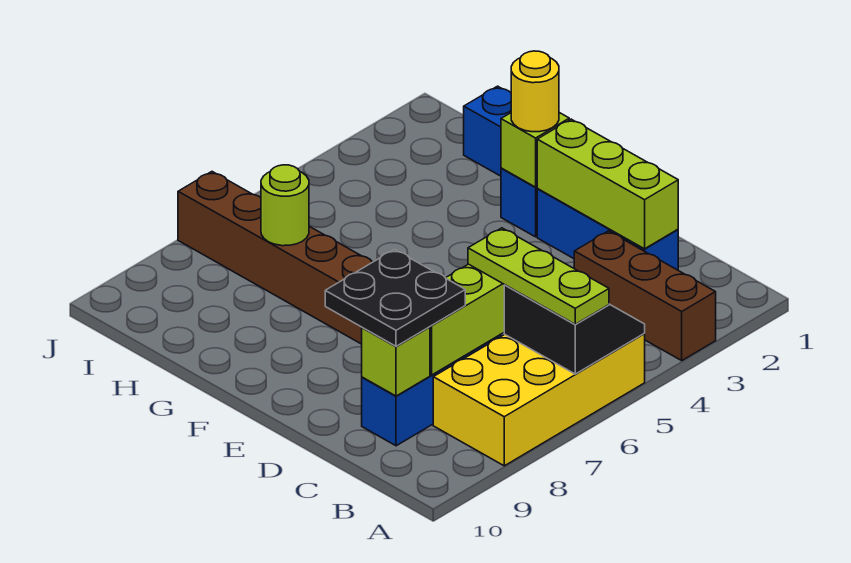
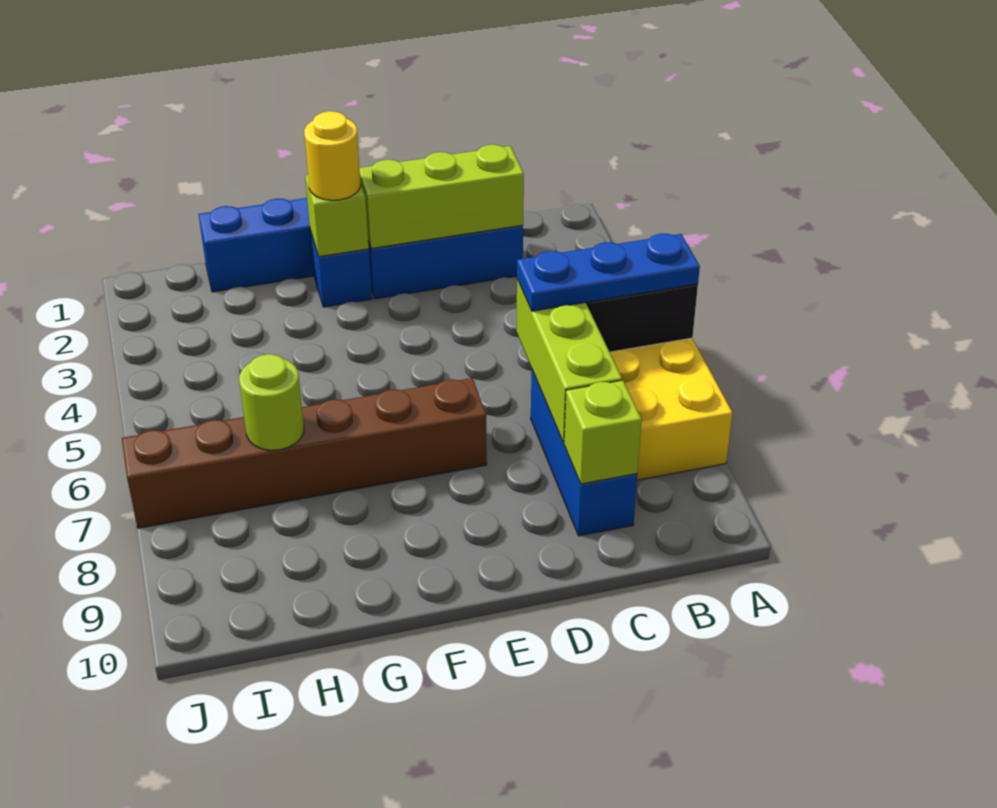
brown 1x3 brick [574,231,716,360] -> none
lime 1x3 plate [468,228,609,324] -> blue 1x3 plate [517,233,700,311]
black 2x2 plate [325,250,465,346] -> none

